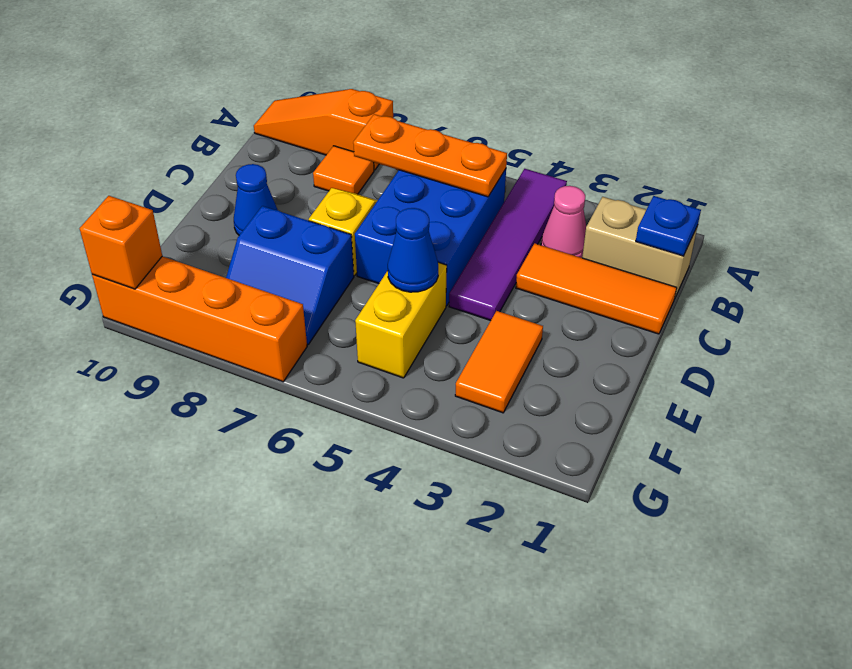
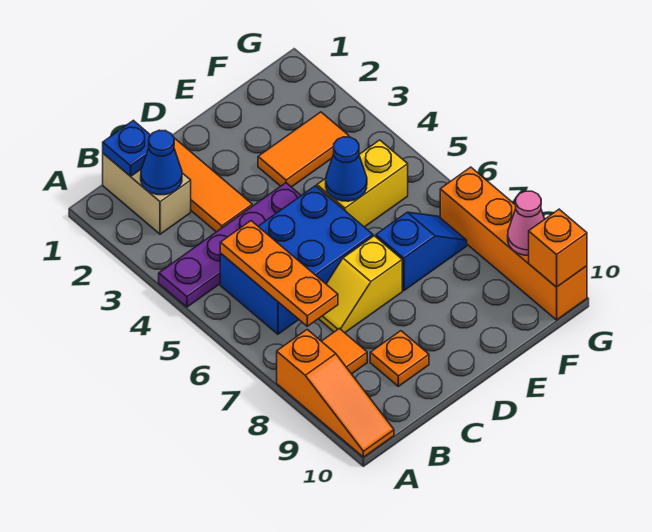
purple 1x4 tile [449,169,567,321] -> purple 1x4 plate [159,183,301,307]
pink 1x1 cone [541,186,586,258] -> pink 1x1 cone moved to [508,191,545,255]
none -> orange 1x1 plate [370,331,429,386]
blue 1x1 cone [234,164,278,235] -> blue 1x1 cone moved to [141,130,182,195]
blue 2x2 slope [226,206,354,345] -> blue 1x2 slope [376,212,467,291]

